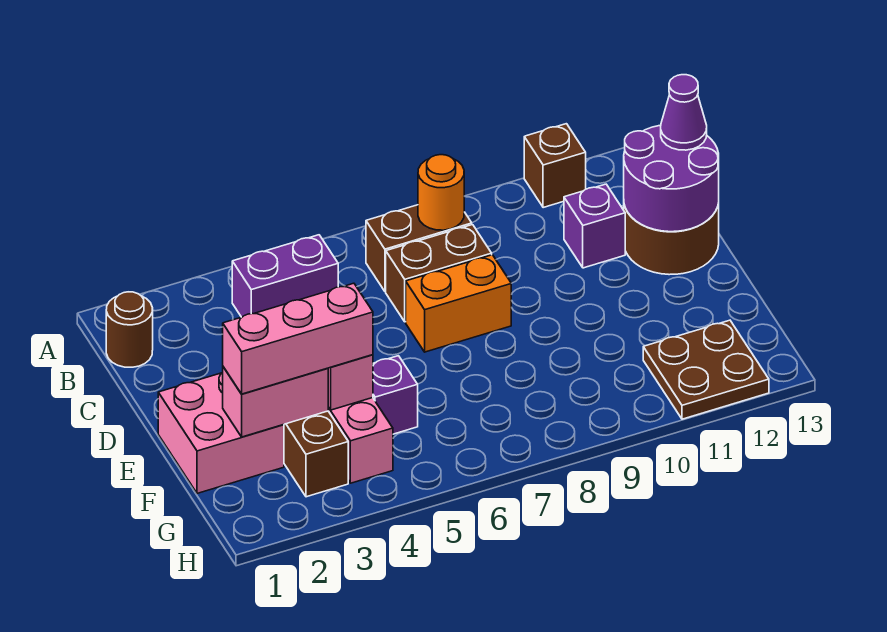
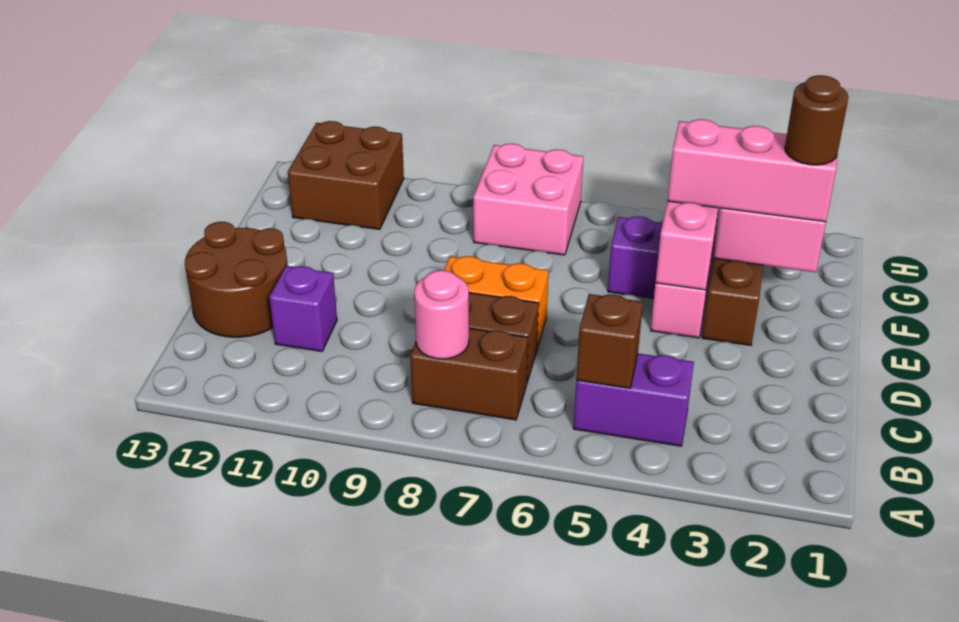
brown 1x1 brick [524,124,586,208] -> brown 1x1 brick moved to [576,294,643,388]
brown 1x1 round brick [106,292,153,367] -> brown 1x1 round brick moved to [785,75,848,165]
orange 1x1 round brick [418,155,464,230] -> pink 1x1 round brick [414,270,469,359]
purple 2x2 round brick [624,125,719,232] -> none
purple 1x1 cone [661,75,707,150] -> none
pink 2x2 brick [158,373,284,493] -> pink 2x2 brick moved to [473,144,583,255]
brown 2x2 plate [643,320,769,419] -> brown 2x2 brick [288,121,404,229]

